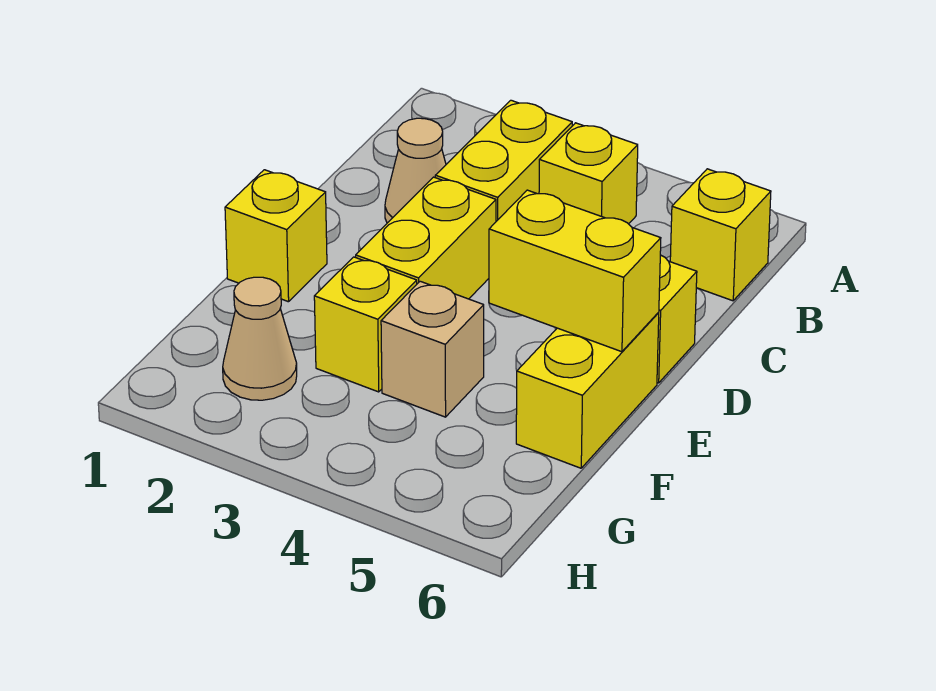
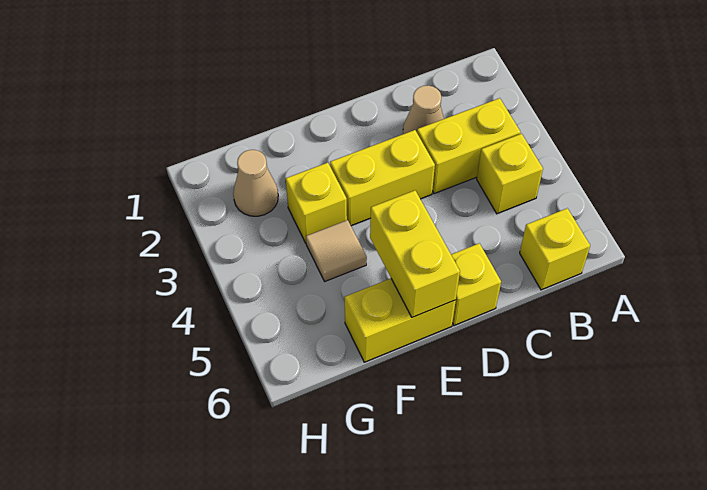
yellow 1x1 brick [225,170,327,302] -> none
tan 1x1 brick [381,281,484,417] -> tan 1x1 tile [306,220,367,281]

